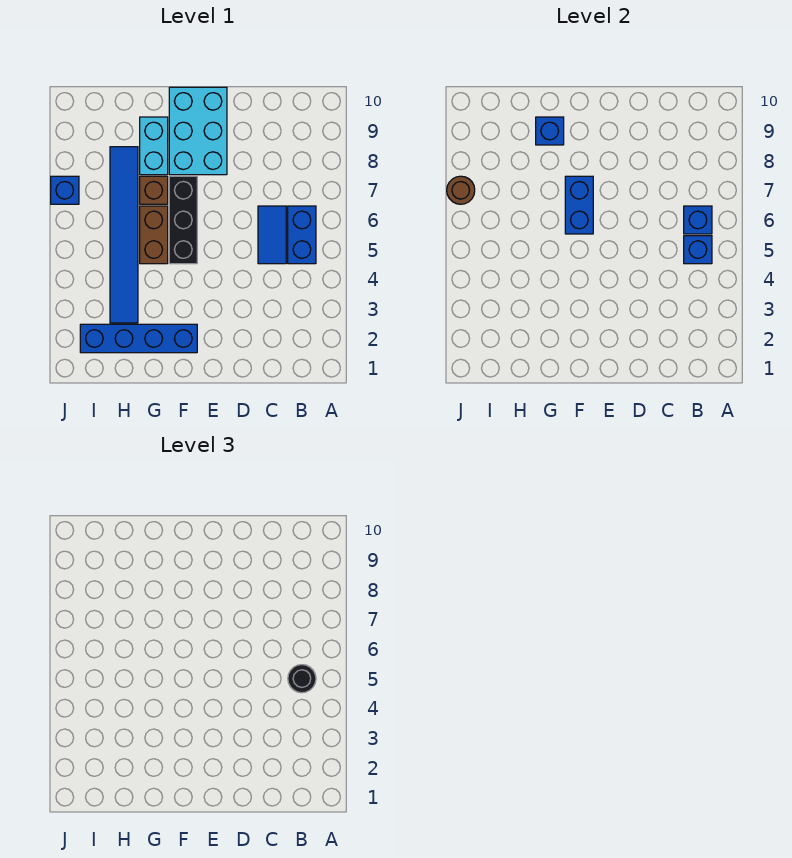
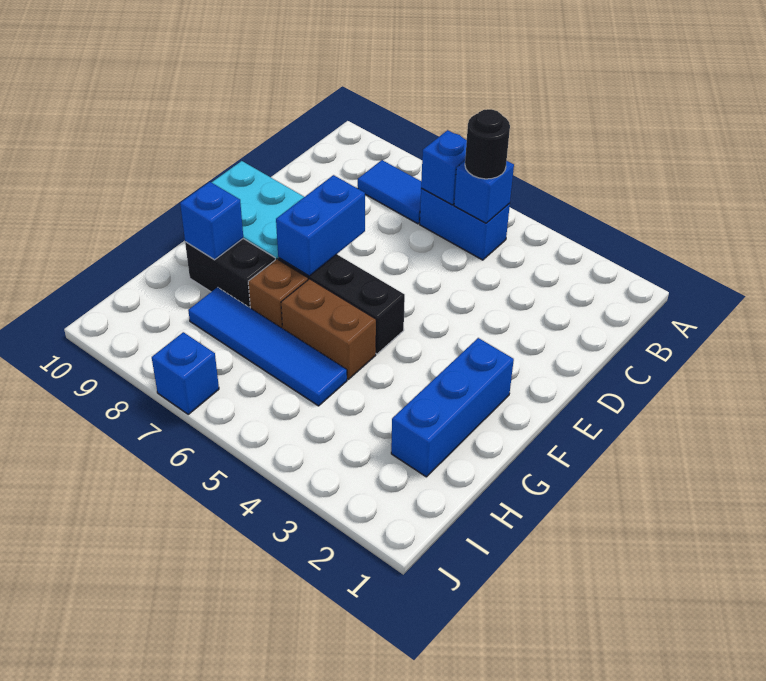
blue 1x2 tile [258,206,286,264] -> blue 1x2 tile moved to [358,160,421,224]
blue 1x4 brick [80,324,197,353] -> blue 1x3 brick [391,338,514,477]
blue 1x2 brick [565,176,593,234] -> blue 1x2 brick turned to [276,175,365,276]
cyan 1x2 brick [140,117,168,175] -> black 1x2 brick [185,239,275,308]
blue 1x6 tile [110,147,138,323] -> blue 1x4 tile [188,287,347,406]
brown 1x1 round brick [447,176,475,204] -> none

